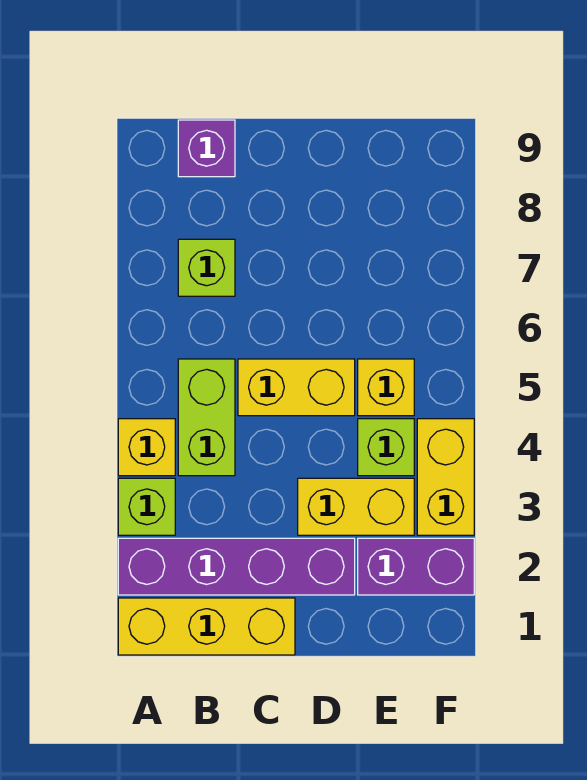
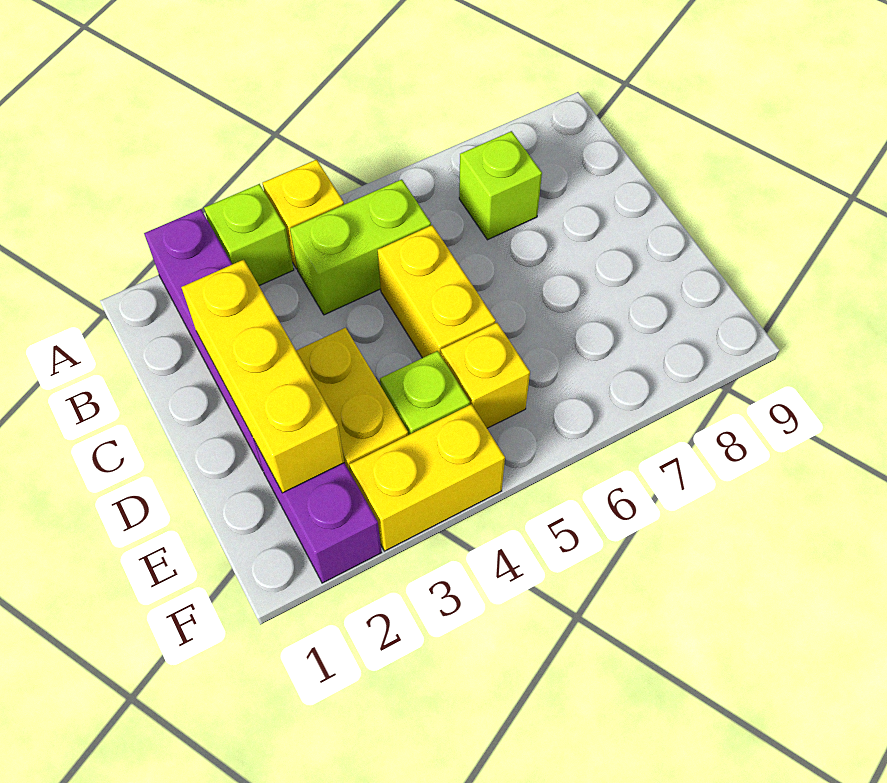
yellow 1x3 brick [118,598,295,655] -> yellow 1x3 brick moved to [181,260,344,493]
purple 1x1 brick [178,120,235,177] -> none

